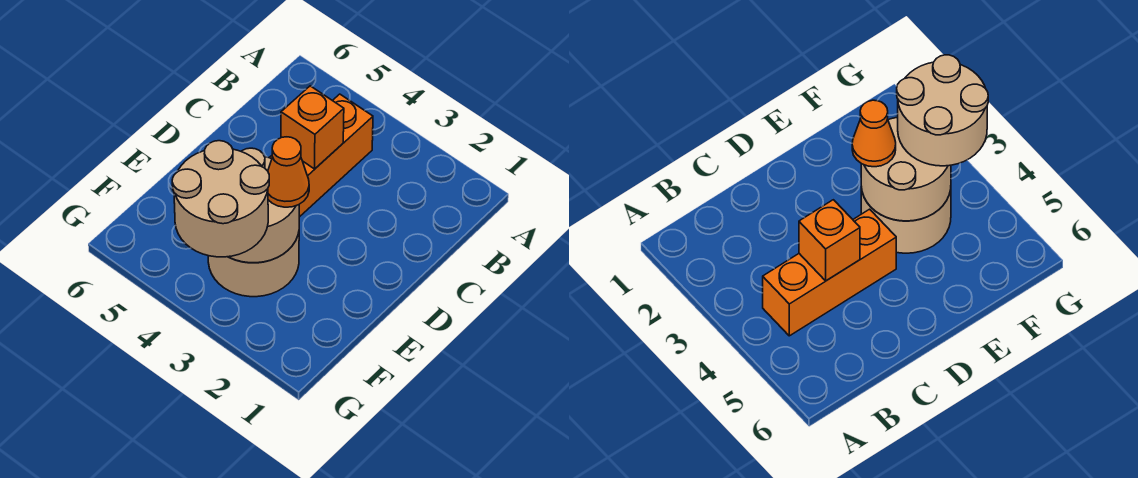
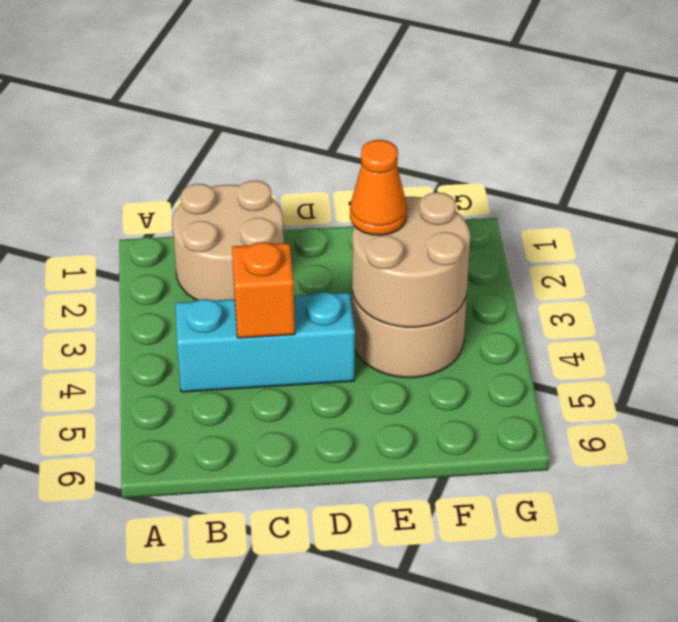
orange 1x3 brick [269,94,373,217] -> cyan 1x3 brick [175,292,355,392]
tan 2x2 round brick [172,141,269,257] -> tan 2x2 round brick moved to [172,181,284,300]

